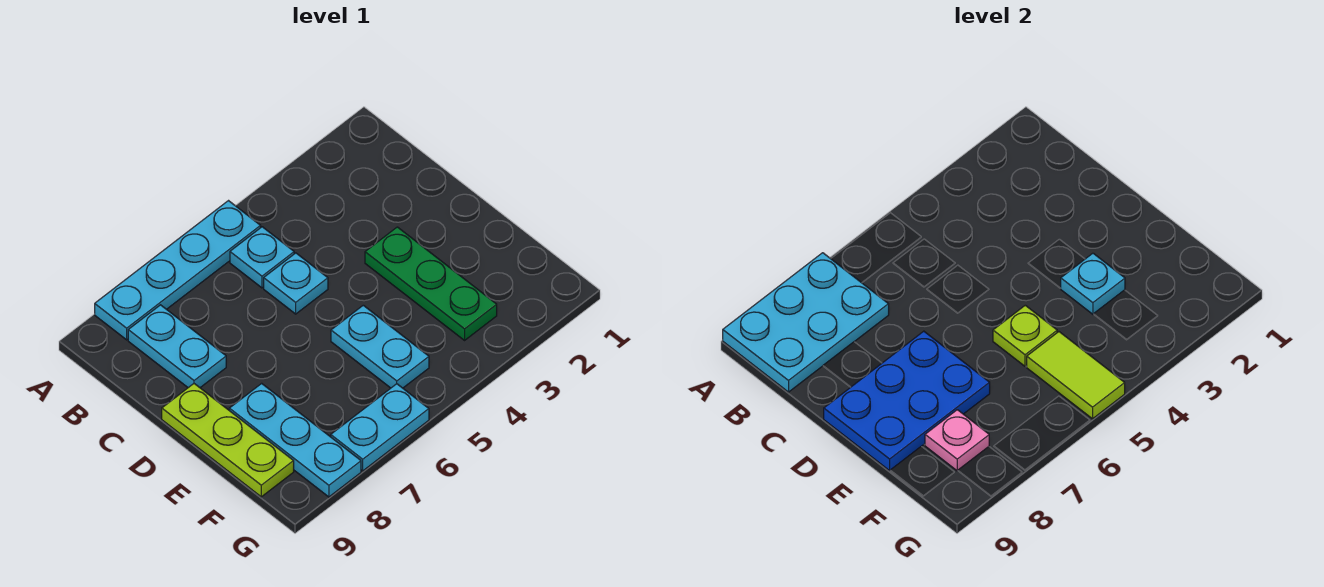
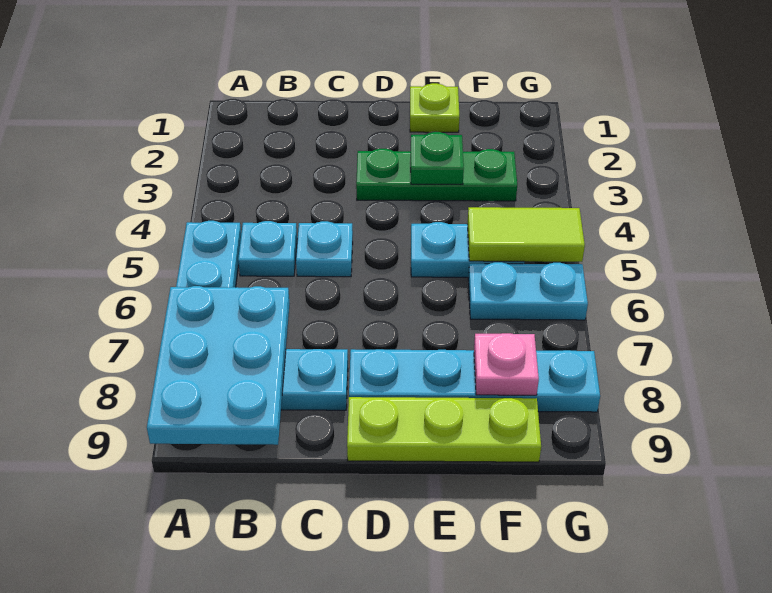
blue 2x3 plate [824,331,990,471] -> none
cyan 1x1 plate [1060,253,1125,314] -> green 1x1 plate [411,132,464,184]
lime 1x1 plate [993,305,1057,366] -> lime 1x1 plate moved to [410,83,459,132]
cyan 1x3 plate [229,383,361,497] -> cyan 1x4 plate [349,349,600,412]
cyan 1x2 plate [331,384,429,471] -> cyan 1x2 plate turned to [468,262,588,320]

